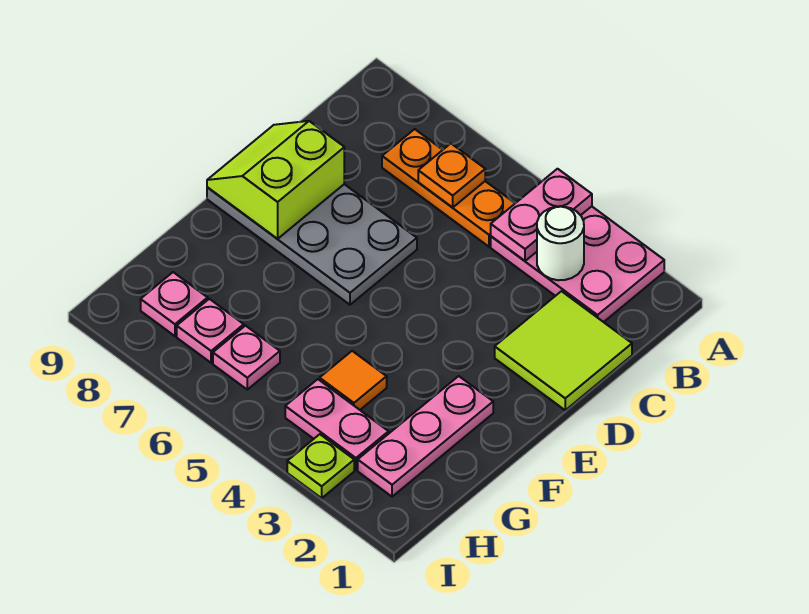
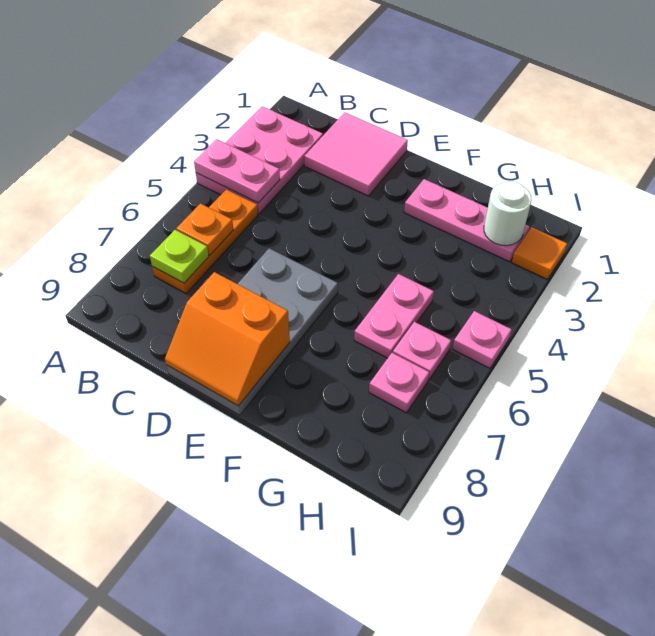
white 1x1 round brick [537,207,584,280] -> white 1x1 round brick moved to [484,181,531,246]
lime 2x2 tile [495,291,632,410] -> pink 2x2 tile [305,112,408,196]
lime 2x2 slope [207,121,344,239] -> orange 2x2 slope [165,272,290,406]
orange 1x1 tile [320,351,387,410] -> orange 1x1 tile moved to [512,227,567,279]
pink 1x2 plate [285,379,389,470] -> pink 1x2 plate moved to [354,274,434,358]
pink 1x1 plate [141,272,208,336] -> pink 1x1 plate moved to [453,311,512,368]
lime 1x1 plate [287,434,354,498] -> lime 1x1 plate moved to [150,230,209,283]

